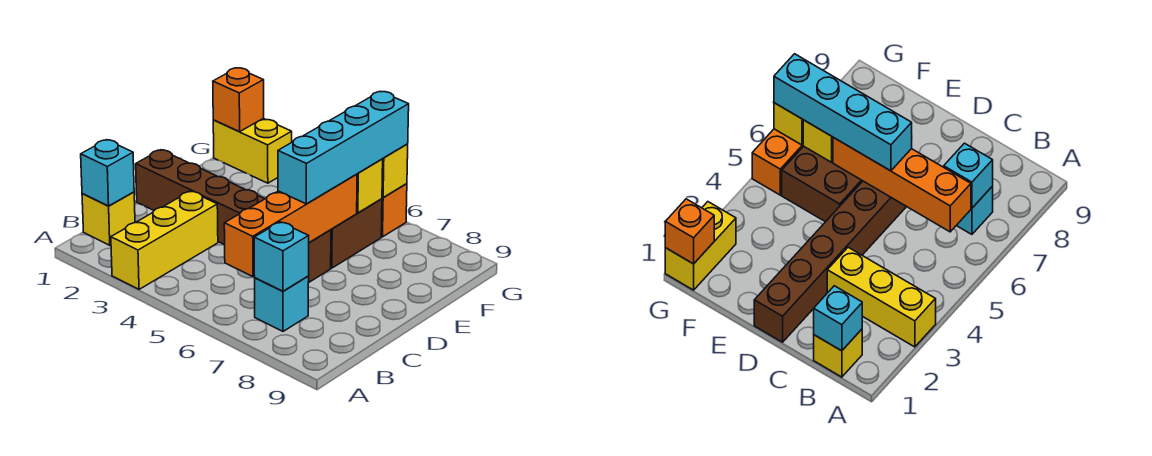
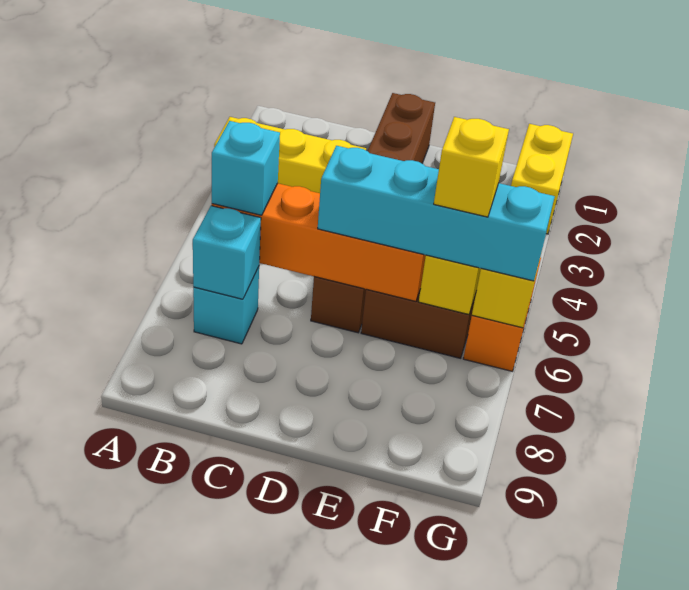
yellow 1x1 brick [82,192,135,245] -> yellow 1x1 brick moved to [434,117,509,217]
cyan 1x1 brick [81,140,134,206] -> cyan 1x1 brick moved to [212,121,280,215]
orange 1x1 brick [213,68,264,132] -> none

